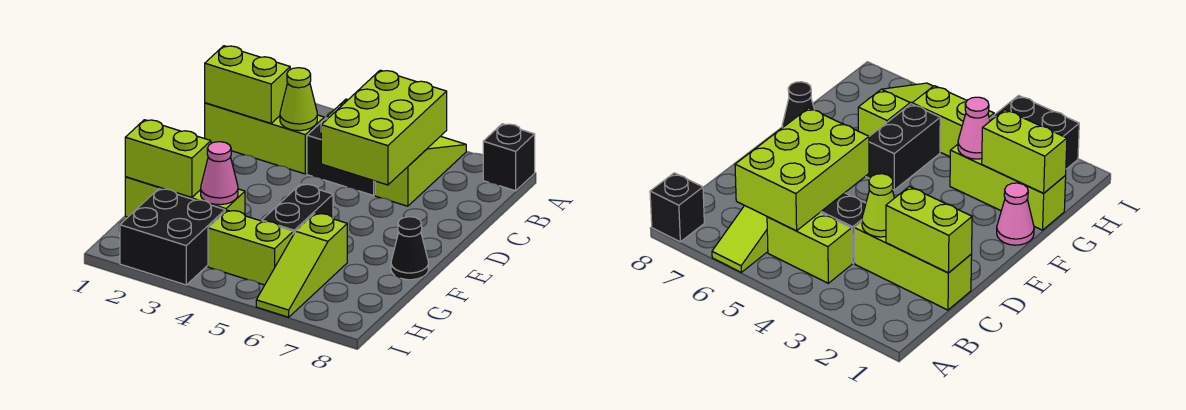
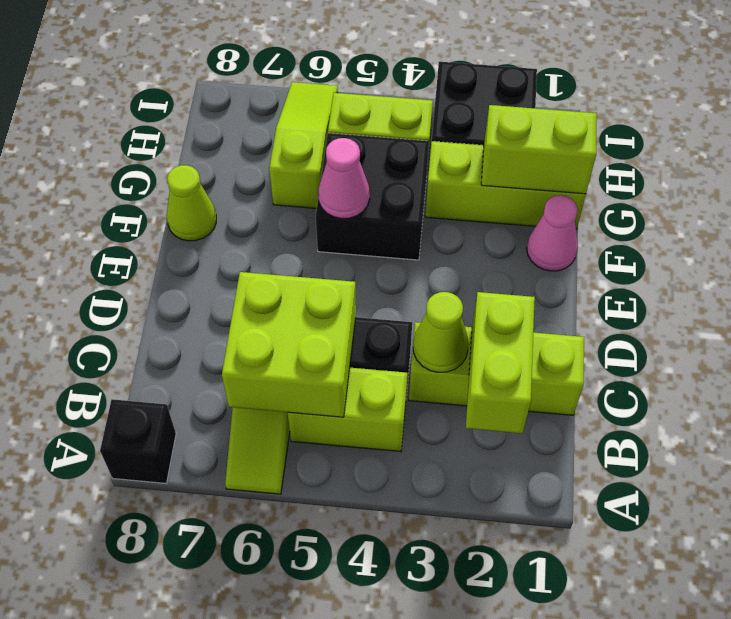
lime 2x3 brick [321,70,447,185] -> lime 2x2 brick [222,272,356,417]
lime 1x2 brick [205,46,290,123] -> lime 1x2 brick turned to [466,292,535,433]
black 1x2 brick [262,184,333,235] -> black 2x2 brick [316,133,429,260]
black 1x1 cone [391,217,428,280] -> lime 1x1 cone [167,165,216,241]
pink 1x1 cone [201,142,238,205] -> pink 1x1 cone moved to [318,138,370,218]

